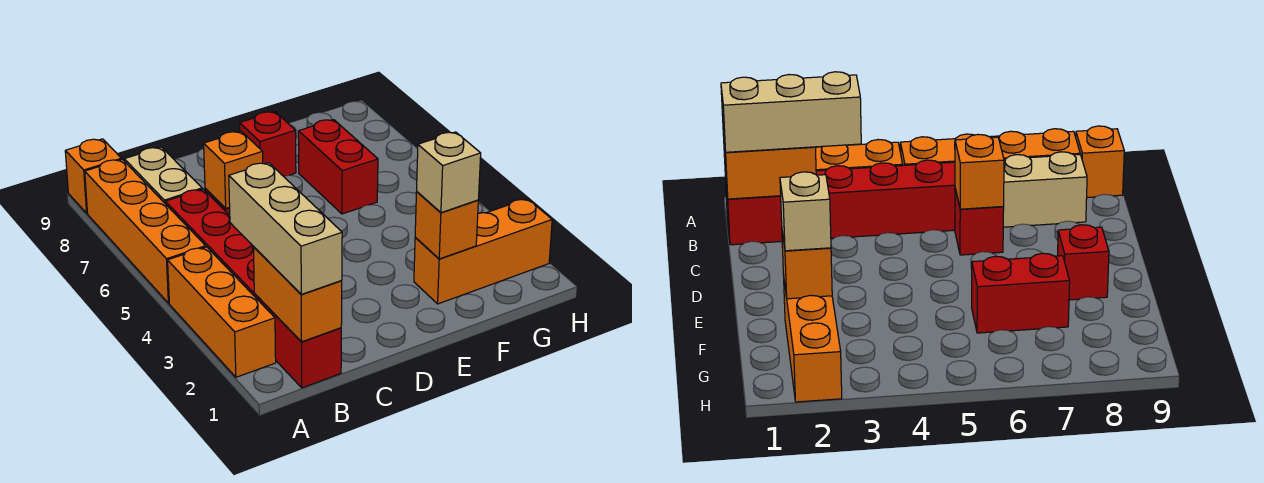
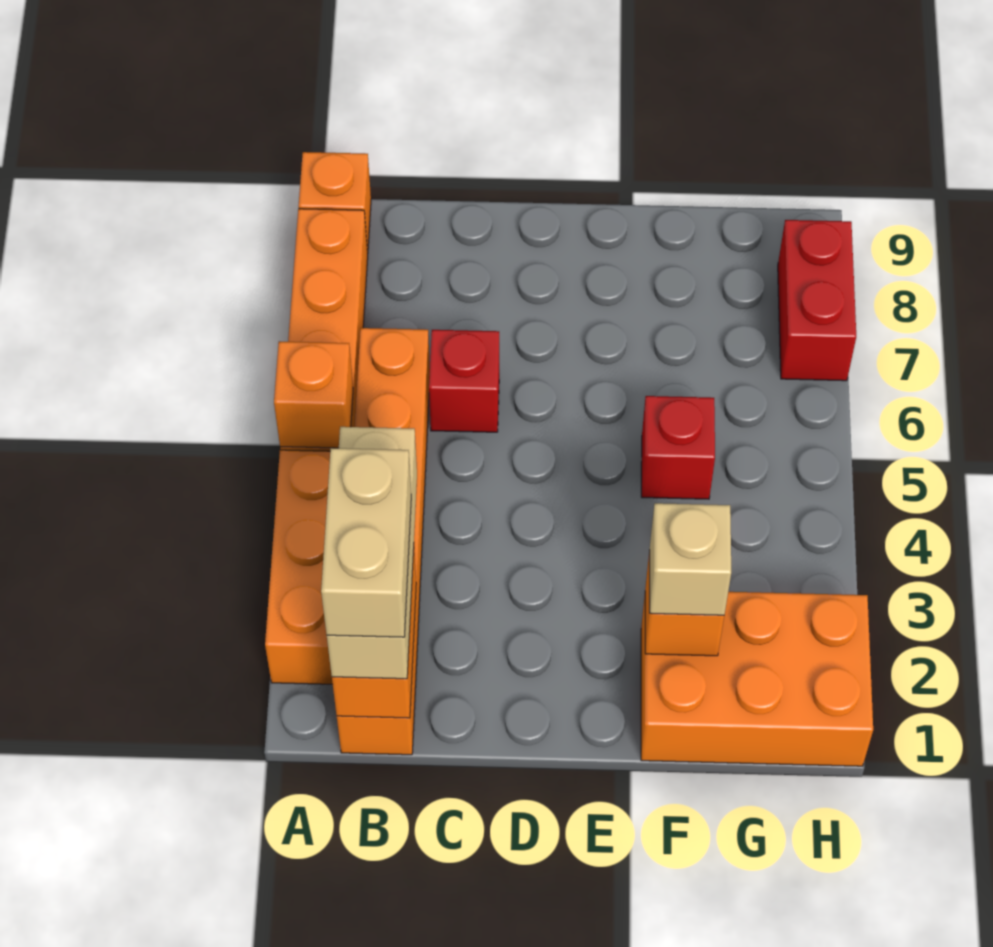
red 1x6 brick [165,189,341,388] -> orange 1x6 brick [337,328,430,755]
tan 1x2 brick [124,147,202,203] -> tan 1x2 brick moved to [321,448,411,637]
orange 1x1 brick [204,131,263,208] -> orange 1x1 brick moved to [274,341,353,448]
red 1x1 brick [240,112,296,176] -> red 1x1 brick moved to [641,396,715,499]
orange 1x3 brick [414,199,552,304] -> orange 2x3 brick [641,592,873,766]
red 1x2 brick [298,120,378,214] -> red 1x2 brick moved to [778,220,856,381]

